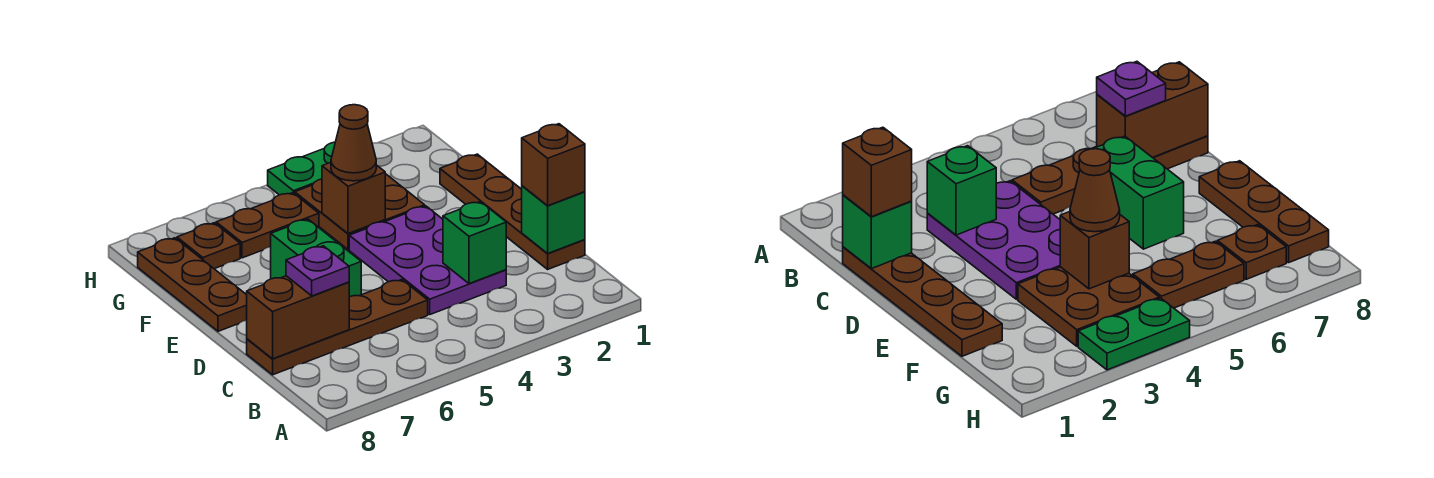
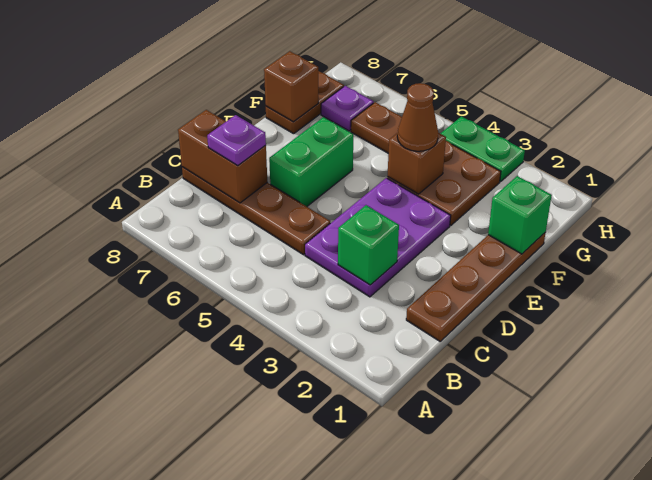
green 1x1 brick [522,186,585,254] -> green 1x1 brick moved to [488,176,552,254]
brown 1x1 brick [522,124,585,206] -> brown 1x1 brick moved to [264,51,318,122]
brown 1x3 plate [138,238,247,331] -> brown 1x2 plate [266,71,344,134]
brown 1x1 plate [177,223,240,269] -> purple 1x1 plate [321,86,374,131]

